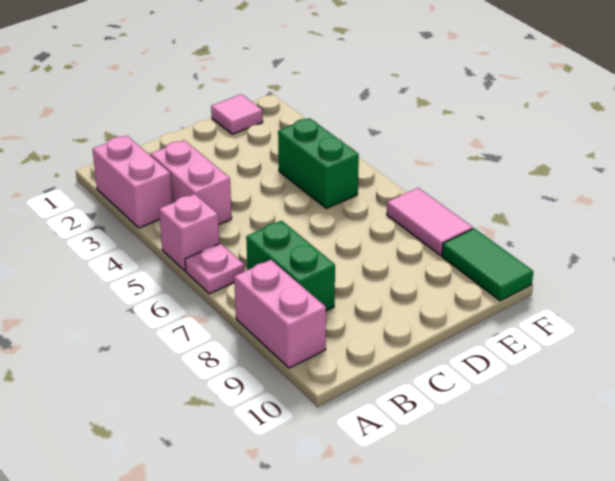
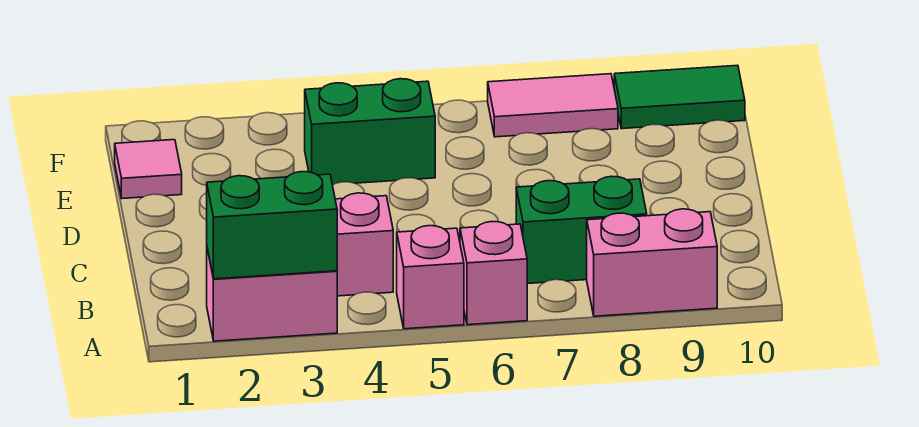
none -> green 1x2 brick [207,172,337,279]
pink 1x1 plate [185,243,245,294] -> pink 1x1 brick [460,222,527,325]

